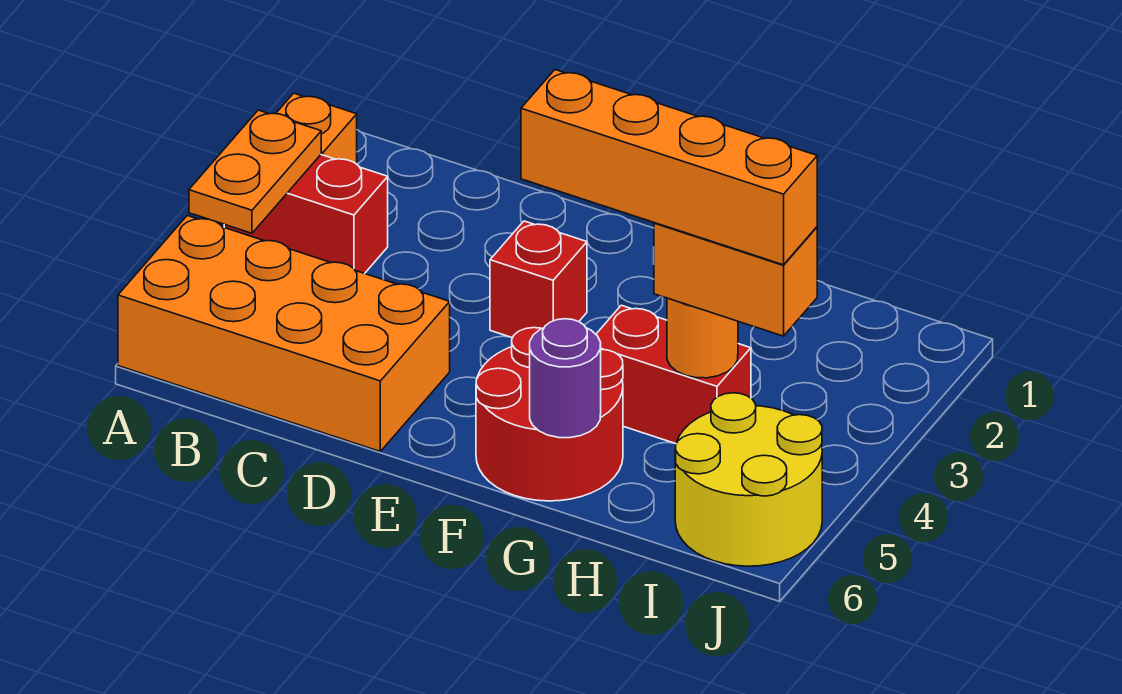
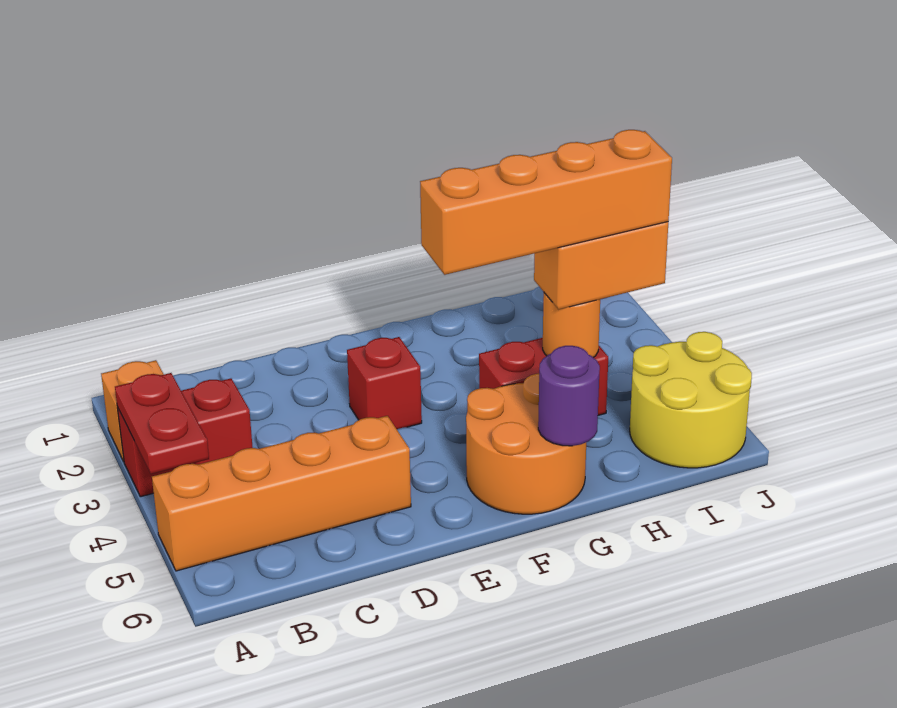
orange 1x2 plate [189,110,321,233] -> red 1x2 plate [115,373,209,474]
orange 2x4 brick [118,216,450,451] -> orange 1x4 brick [152,416,411,571]
red 2x2 round brick [476,328,623,501] -> orange 2x2 round brick [466,374,586,514]

